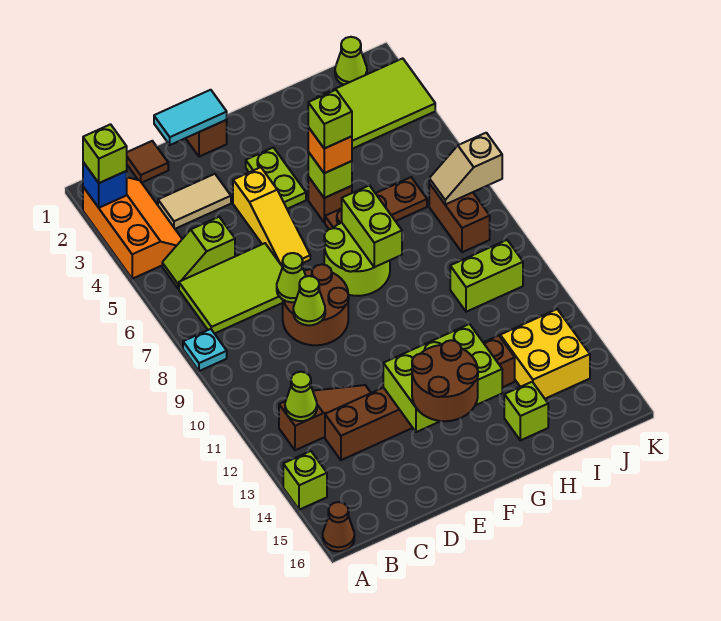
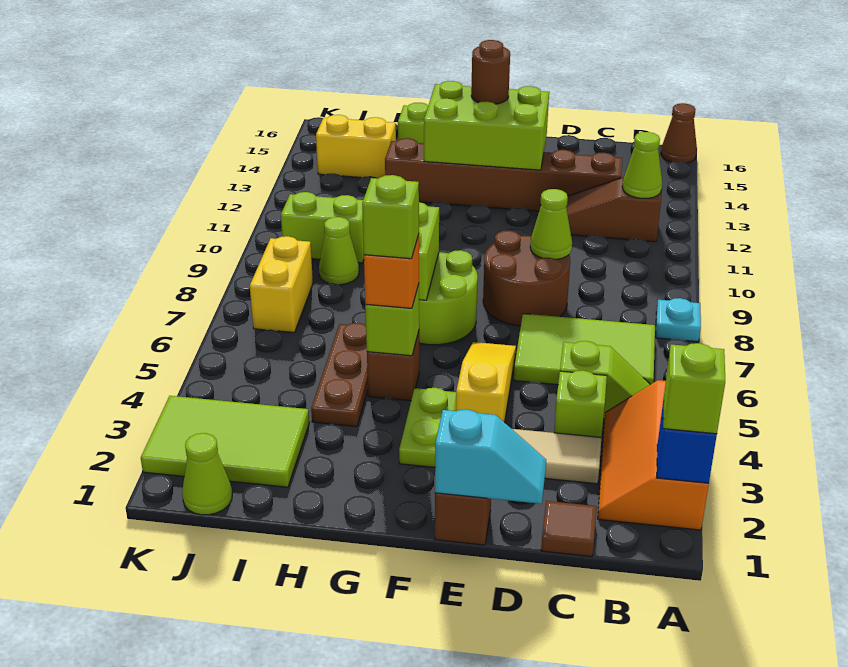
lime 1x1 brick [283,451,327,510] -> lime 1x1 brick moved to [554,370,607,437]
cyan 1x2 tile [154,90,227,145] -> cyan 1x2 slope [435,409,546,504]
lime 1x1 cone [277,253,306,302] -> lime 1x1 cone moved to [319,217,359,285]
brown 2x2 round brick [412,340,478,421] -> brown 1x1 round brick [471,40,510,104]
brown 1x3 plate [325,177,427,229] -> brown 1x3 plate turned to [311,323,368,427]
yellow 2x2 brick [500,309,590,399] -> yellow 1x2 brick [316,115,396,178]
brown 1x2 brick [429,183,490,252] -> yellow 1x2 brick [250,236,313,333]
tan 1x2 slope [429,133,502,204] -> none

